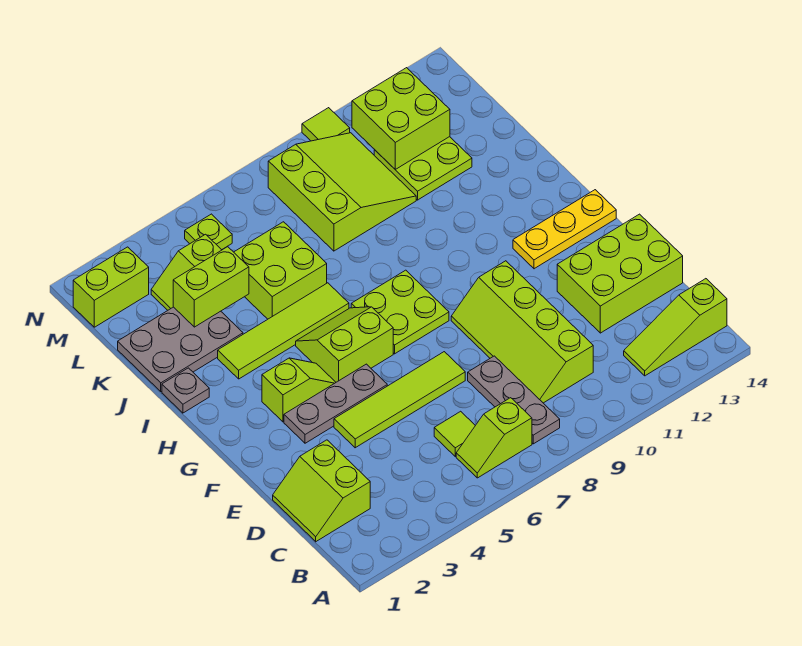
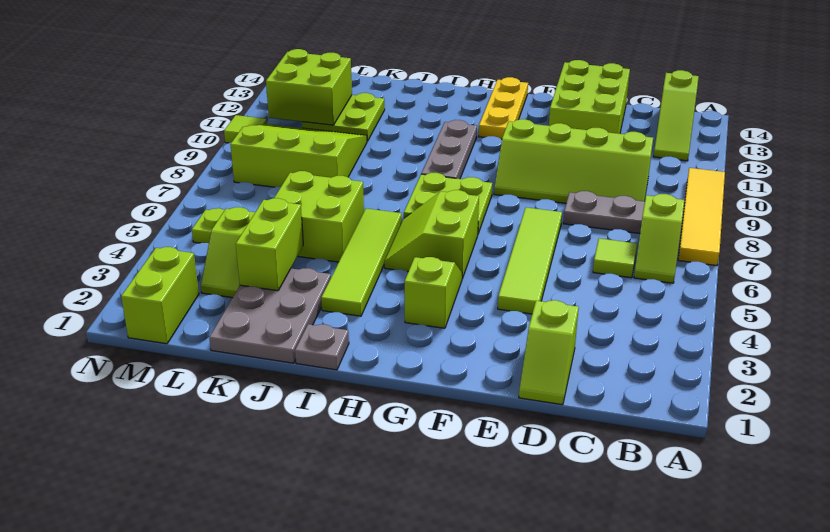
none -> yellow 1x4 tile [678,168,725,266]
lime 2x2 slope [273,440,370,542] -> lime 1x2 slope [519,300,579,405]
grey 1x3 plate [284,364,387,443] -> grey 1x3 plate moved to [421,120,477,179]

